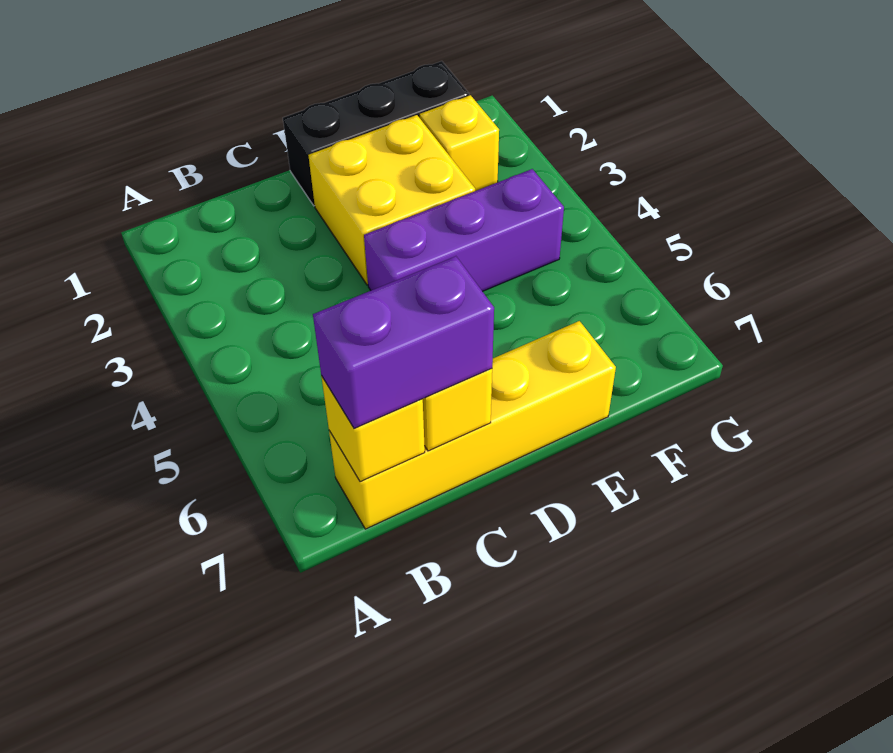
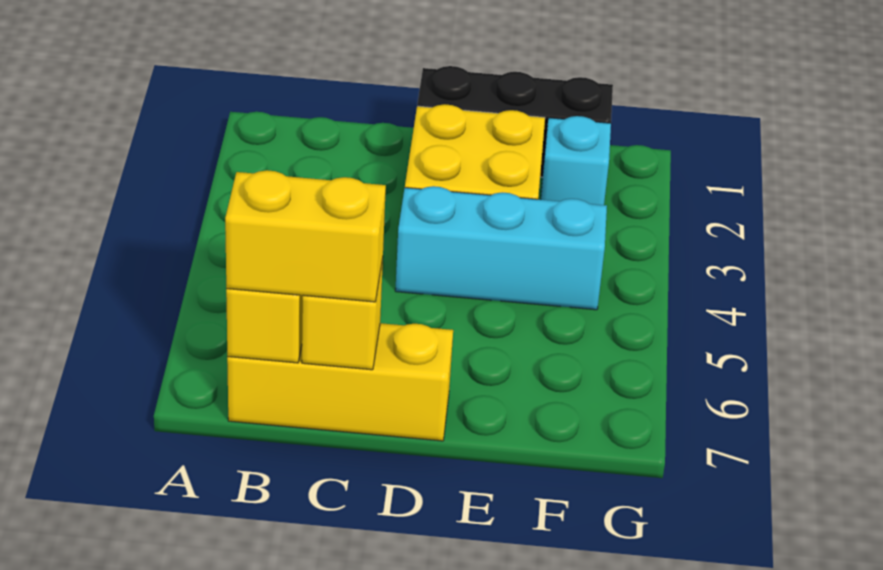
yellow 1x4 brick [329,321,616,529] -> yellow 1x3 brick [227,323,453,441]
purple 1x2 brick [313,256,494,428] -> yellow 1x2 brick [225,170,386,302]
purple 1x3 brick [364,169,564,291] -> cyan 1x3 brick [395,186,607,310]
yellow 1x1 brick [420,95,499,191] -> cyan 1x1 brick [541,116,611,205]

